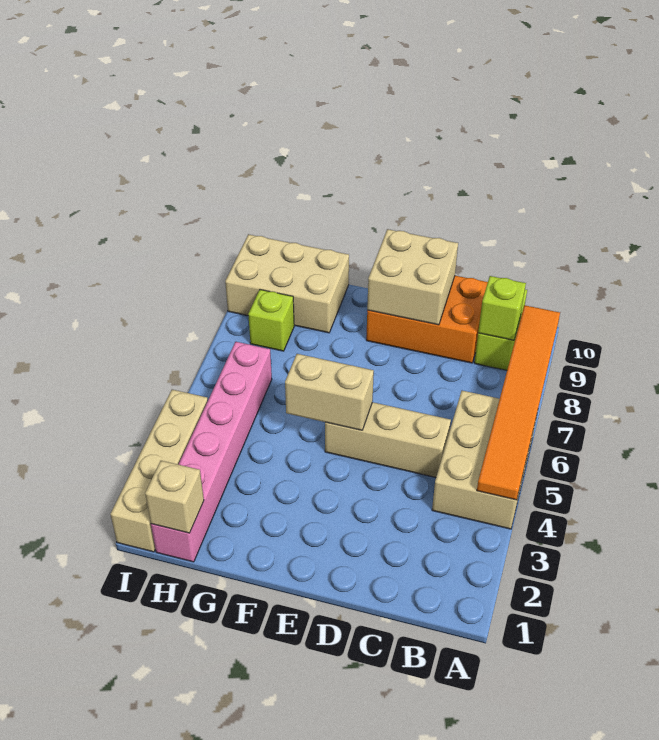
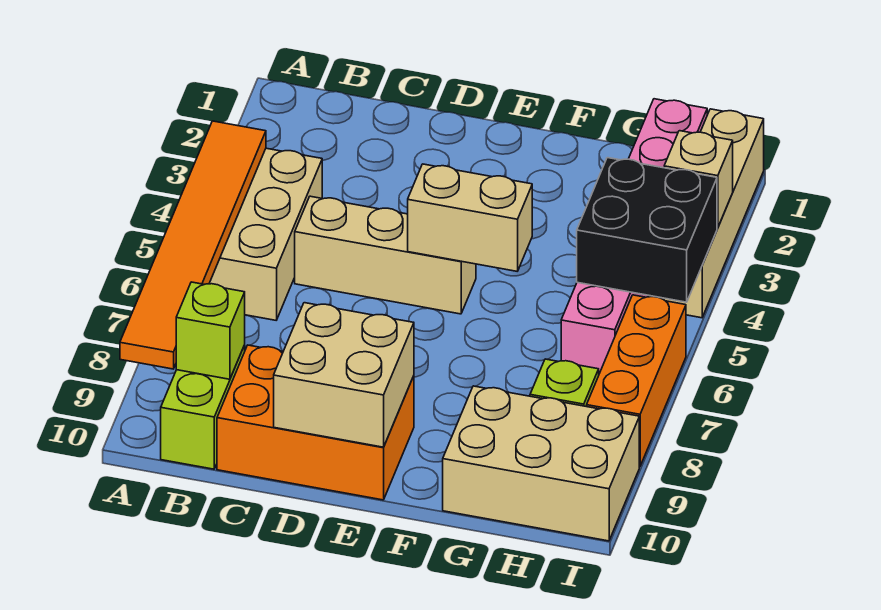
tan 1x1 brick [145,461,204,533] -> tan 1x1 brick moved to [664,131,733,228]
none -> black 2x2 brick [577,158,717,302]
none -> orange 1x3 brick [587,295,686,467]

